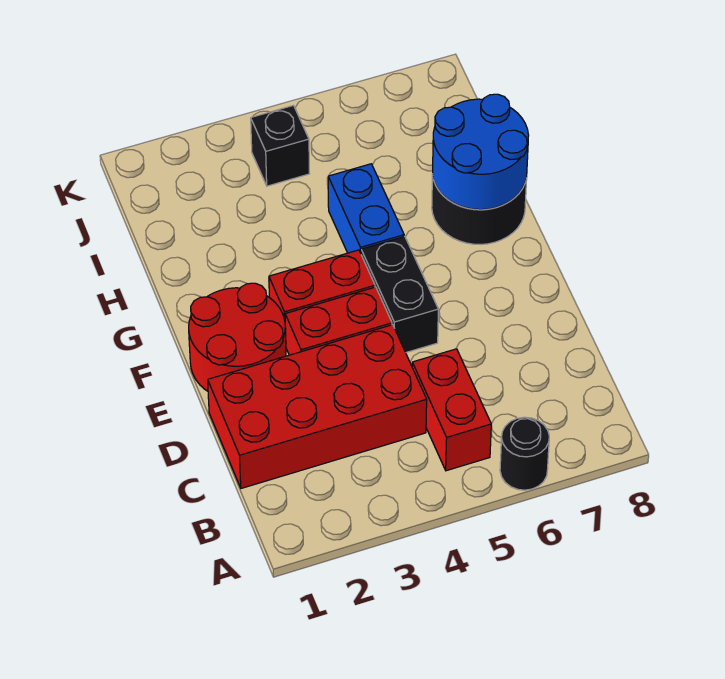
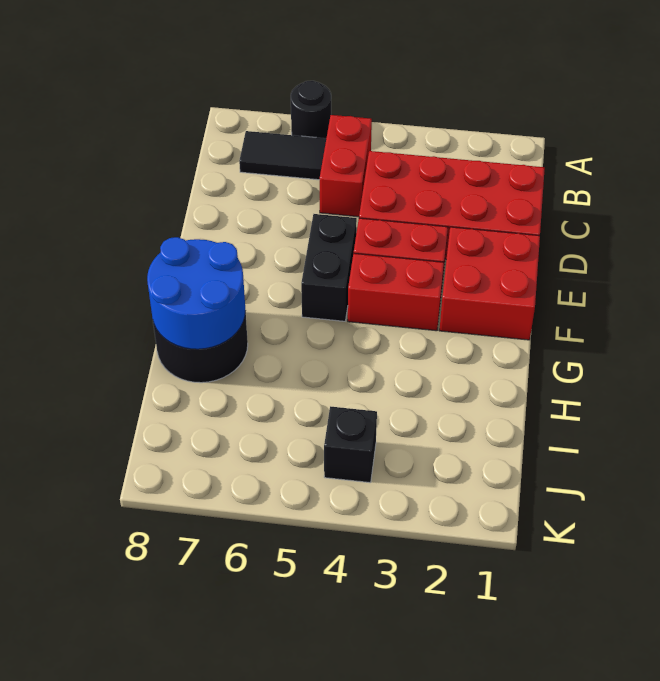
none -> black 1x2 tile [239,131,326,180]
red 2x2 round brick [189,283,286,391] -> red 2x2 brick [439,227,540,340]
blue 1x2 brick [328,164,404,253] -> none

